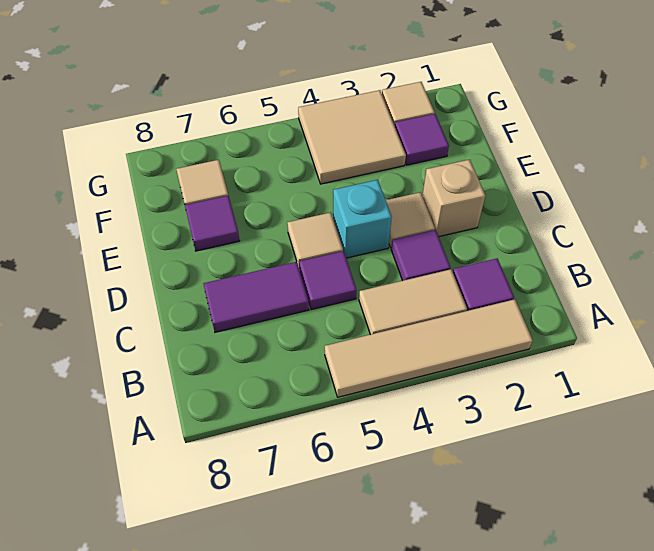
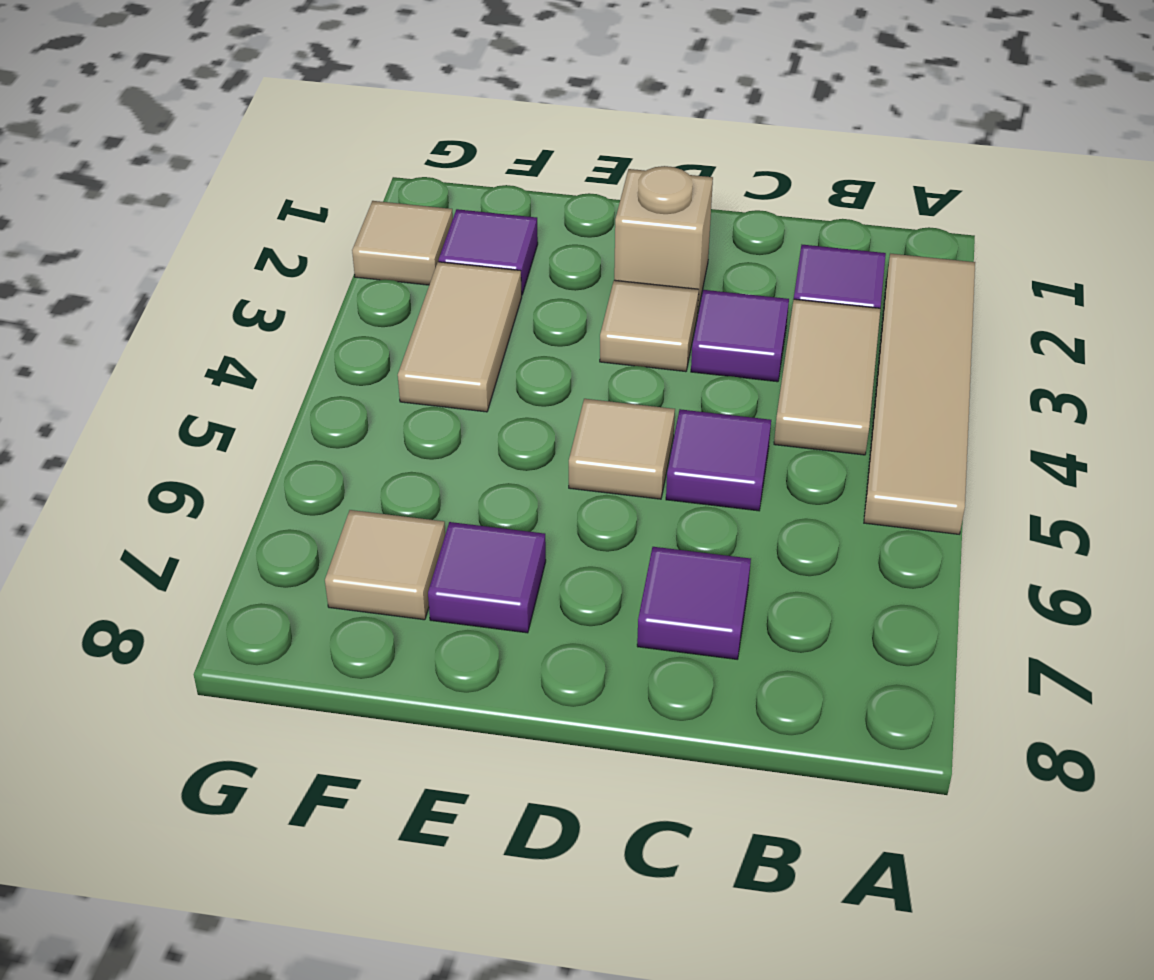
purple 1x2 tile [203,262,309,332] -> purple 1x1 tile [637,547,751,659]
cyan 1x1 brick [333,180,392,258] -> none
tan 2x2 tile [298,90,406,184] -> tan 1x2 tile [398,262,522,412]

